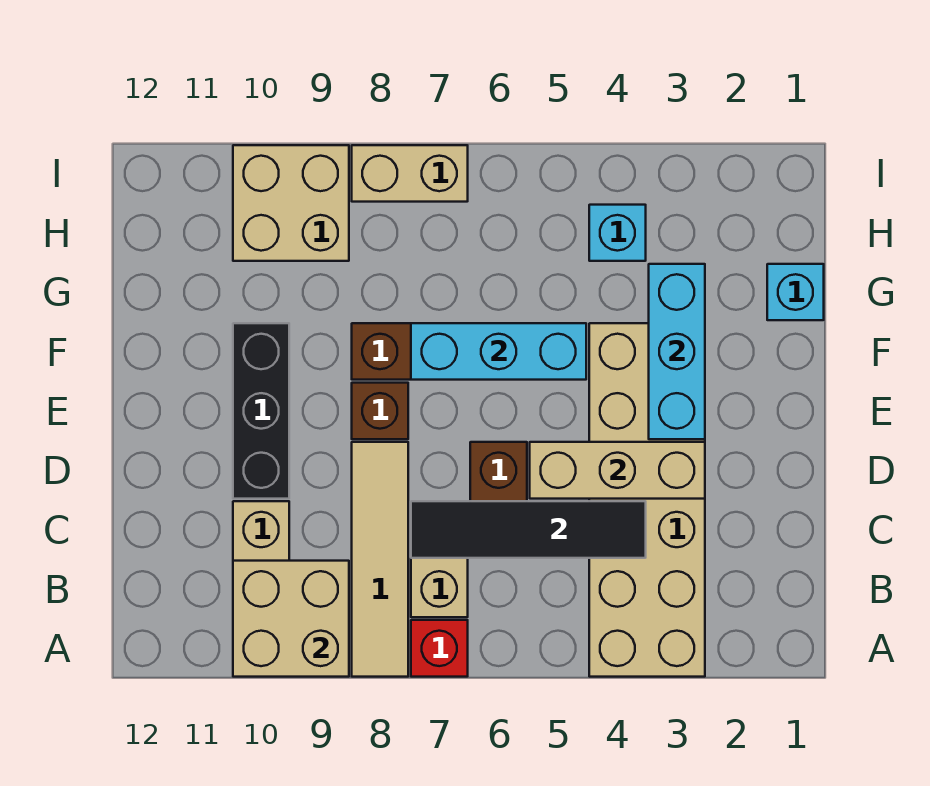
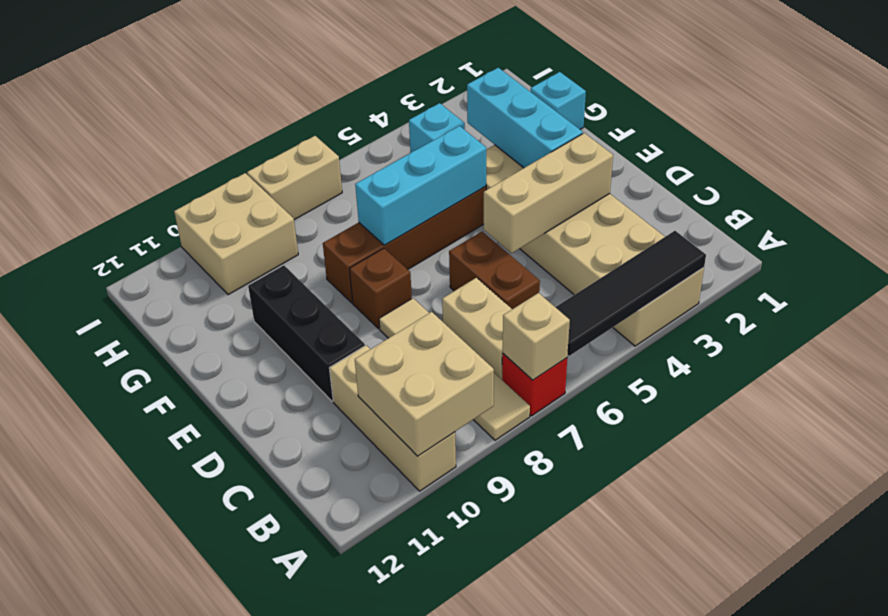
none -> tan 1x1 brick [503,293,570,380]
black 1x4 tile [411,501,646,558] -> black 1x4 tile moved to [556,231,706,356]

